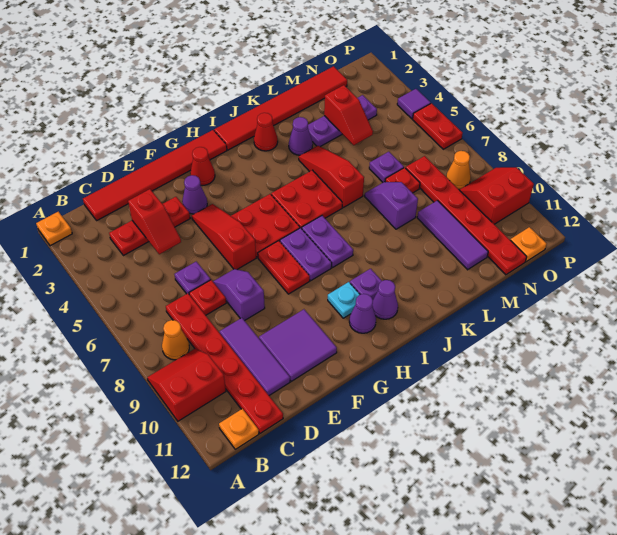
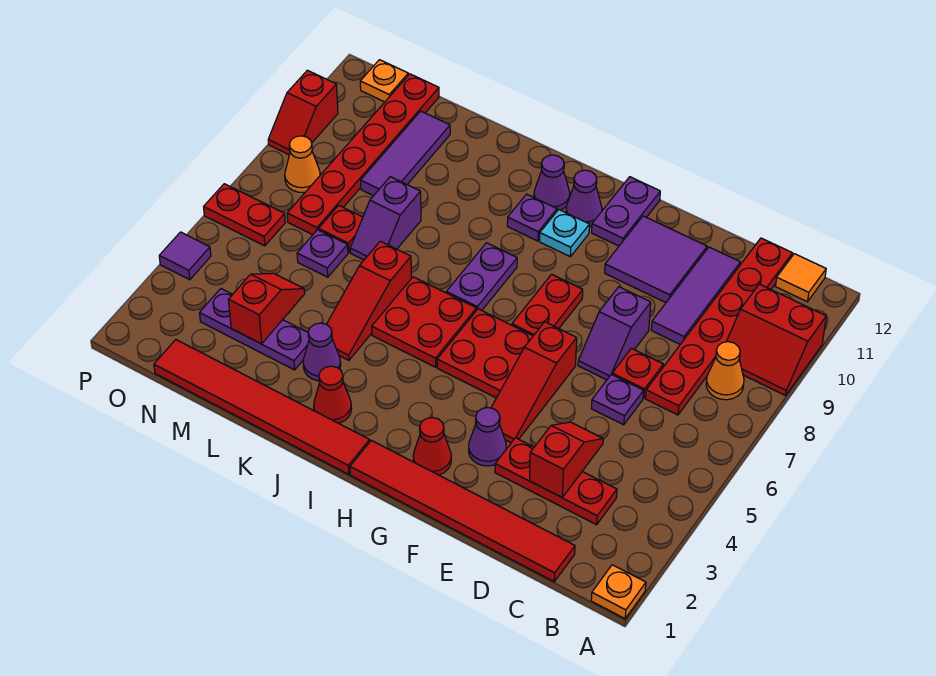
orange 1x1 plate [219,409,259,449] -> orange 1x1 tile [776,254,826,302]
purple 1x2 plate [280,228,332,281] -> purple 1x2 plate moved to [592,177,660,246]
red 2x2 slope [459,167,534,224] -> red 1x2 slope [268,70,338,155]
red 1x2 plate [413,103,463,149] -> red 1x2 plate turned to [204,184,285,246]

